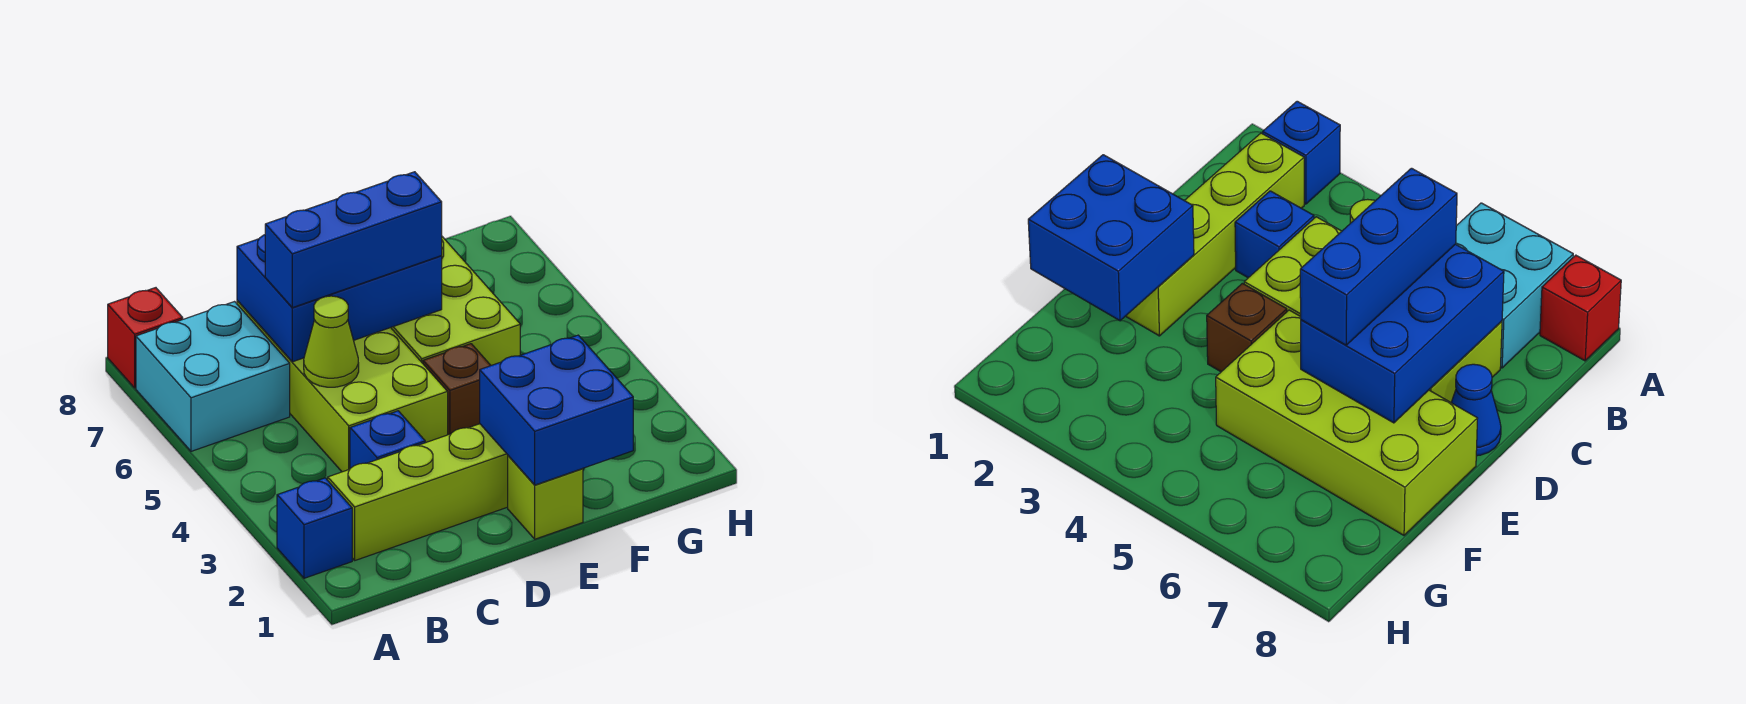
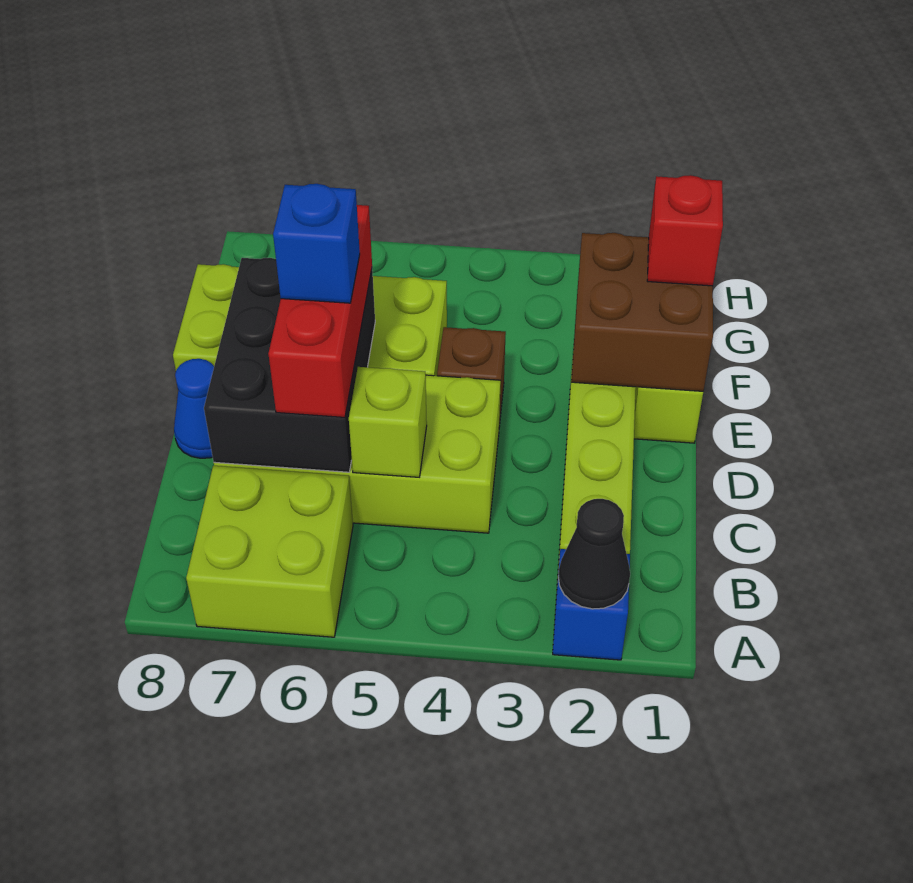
none -> black 1x1 cone [558,499,630,609]
cyan 2x2 brick [136,302,290,451] -> lime 2x2 brick [186,466,353,637]
red 1x1 brick [108,288,183,388] -> red 1x1 brick moved to [647,175,723,286]
blue 1x1 brick [350,411,425,468] -> blue 1x1 brick moved to [273,184,360,303]
lime 1x1 cone [304,296,359,387] -> lime 1x1 brick [349,367,427,477]
blue 2x3 brick [237,235,442,362] -> black 2x3 brick [204,258,375,472]
blue 1x3 brick [265,172,442,308] -> red 1x3 brick [268,205,372,417]
blue 2x2 brick [480,335,633,485] -> brown 2x2 brick [571,233,713,391]

